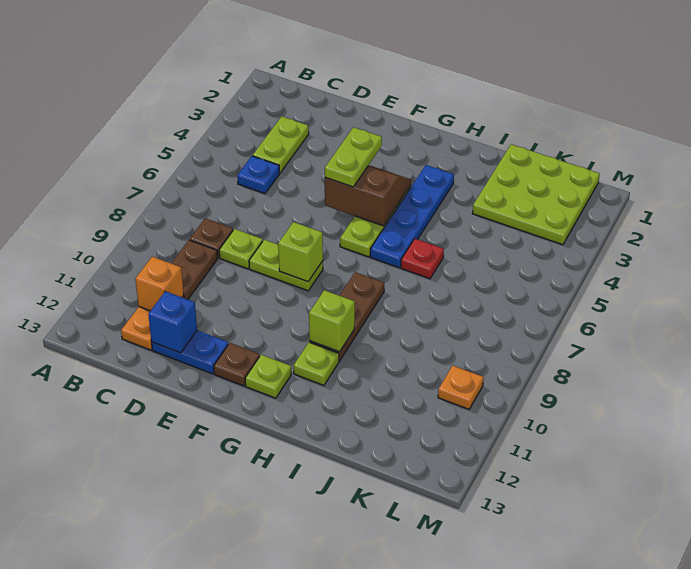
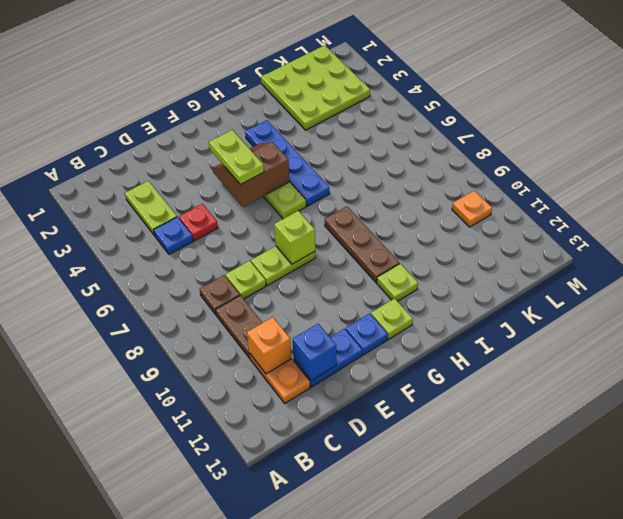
brown 1x1 plate [214,343,260,386] -> blue 1x1 plate [346,314,388,355]
lime 1x1 brick [309,290,355,352] -> none
red 1x1 plate [401,239,444,279] -> red 1x1 plate moved to [179,204,218,241]

